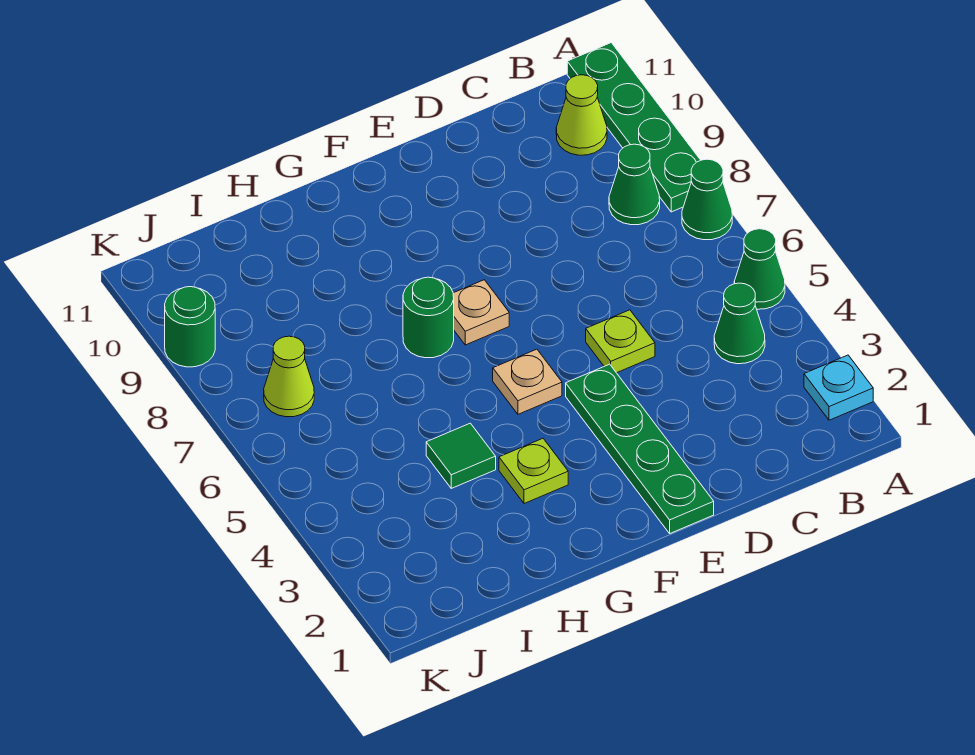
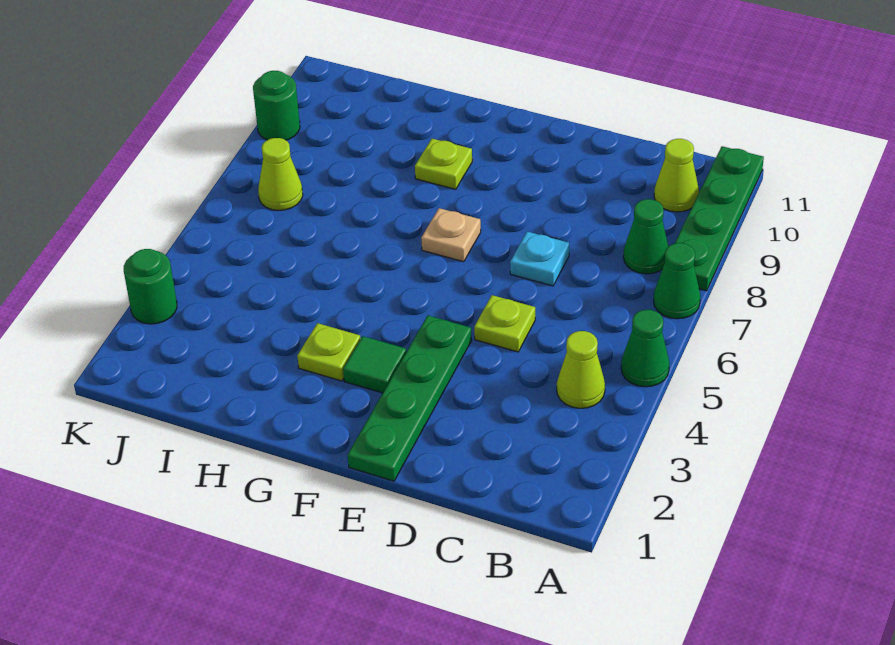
cyan 1x1 plate [804,355,873,420] -> cyan 1x1 plate moved to [510,232,569,286]
green 1x1 cone [714,283,765,364] -> lime 1x1 cone [557,331,605,408]
tan 1x1 plate [493,349,562,414] -> none
green 1x1 round brick [403,277,454,358] -> green 1x1 round brick moved to [124,249,177,324]
none -> lime 1x1 plate [415,139,472,189]
green 1x1 tile [426,423,496,488] -> green 1x1 tile moved to [343,336,406,393]

